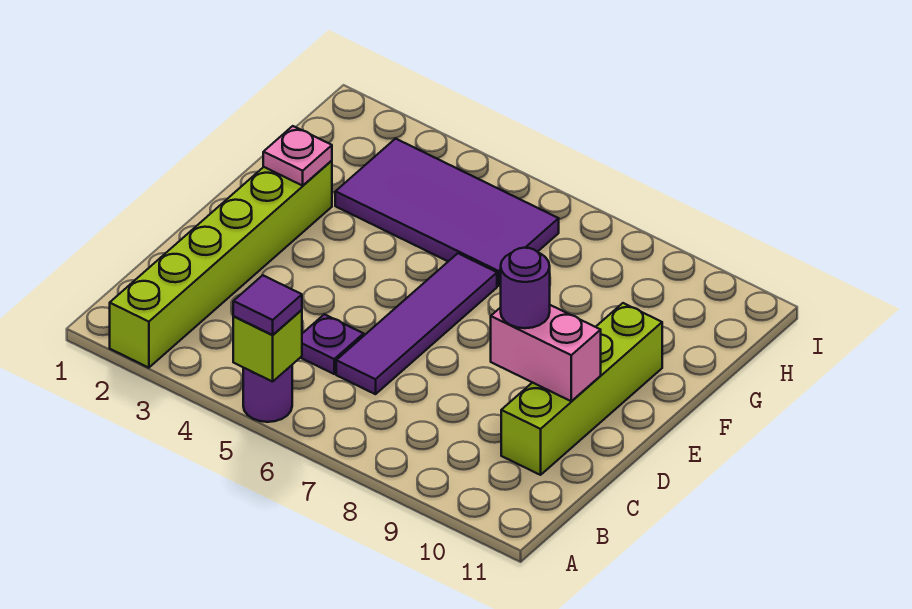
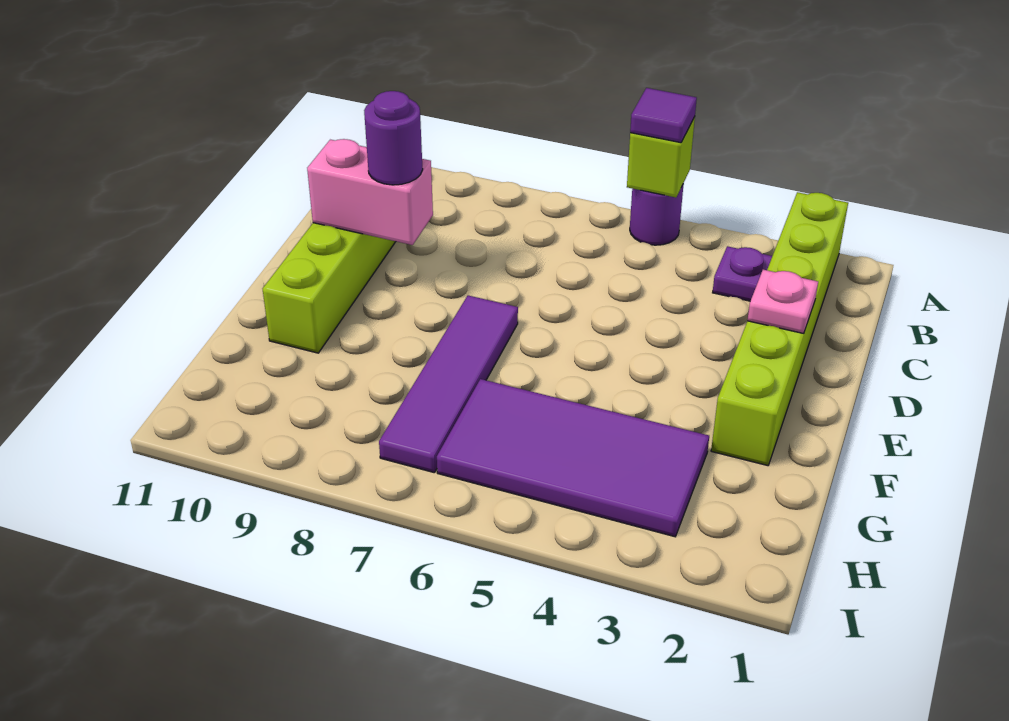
purple 1x1 plate [300,314,364,374] -> purple 1x1 plate moved to [713,246,772,301]
purple 1x4 tile [336,253,497,394] -> purple 1x4 tile moved to [379,295,518,473]
pink 1x1 plate [263,126,332,186] -> pink 1x1 plate moved to [747,270,818,333]

